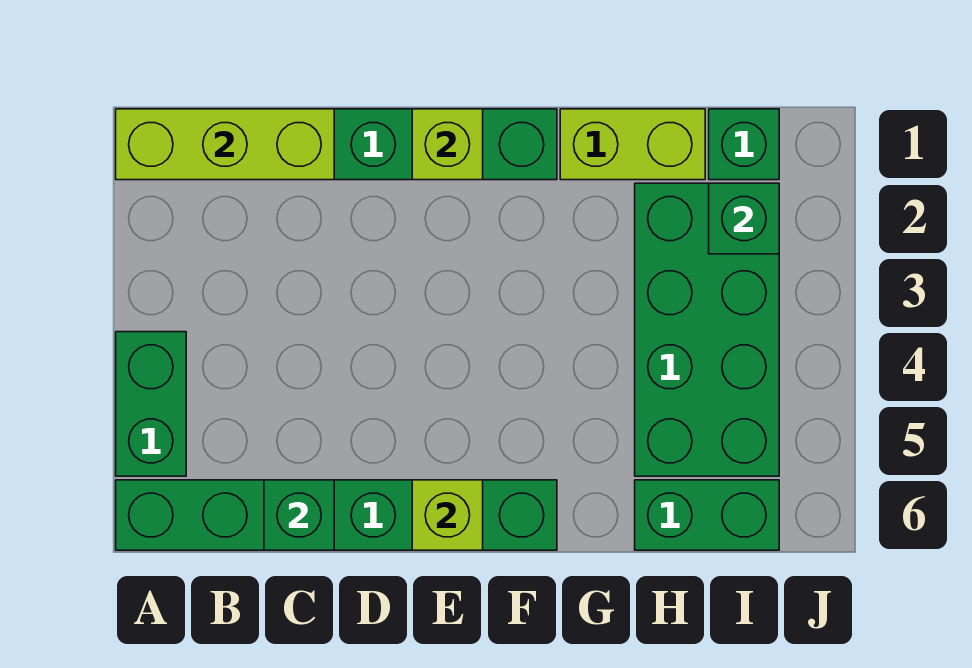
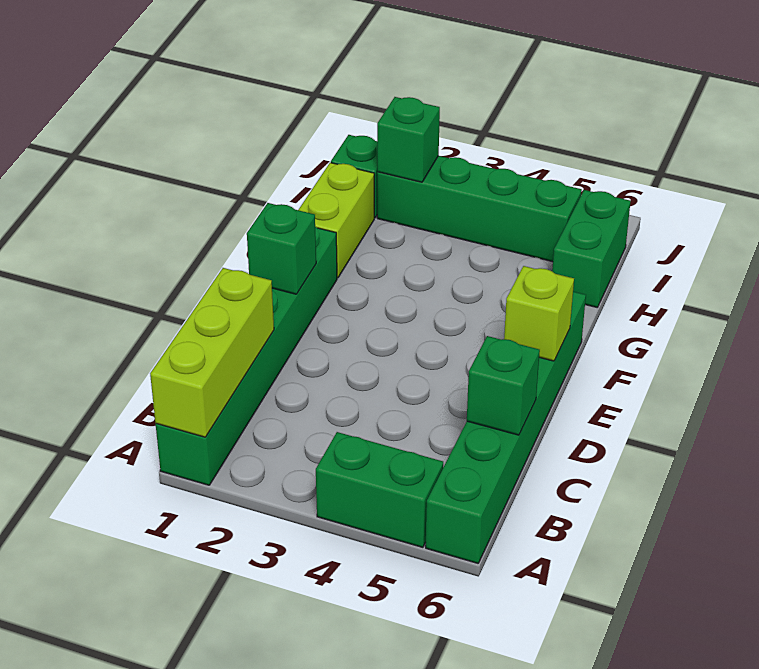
lime 1x1 brick [412,109,483,180] -> green 1x1 brick [247,203,316,294]
green 2x4 brick [635,183,779,476] -> green 1x4 brick [377,156,582,262]

